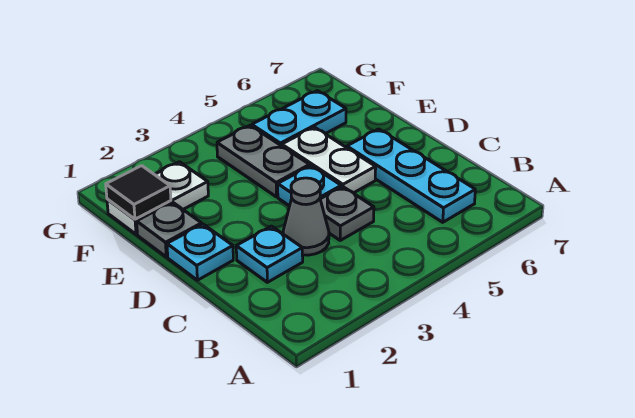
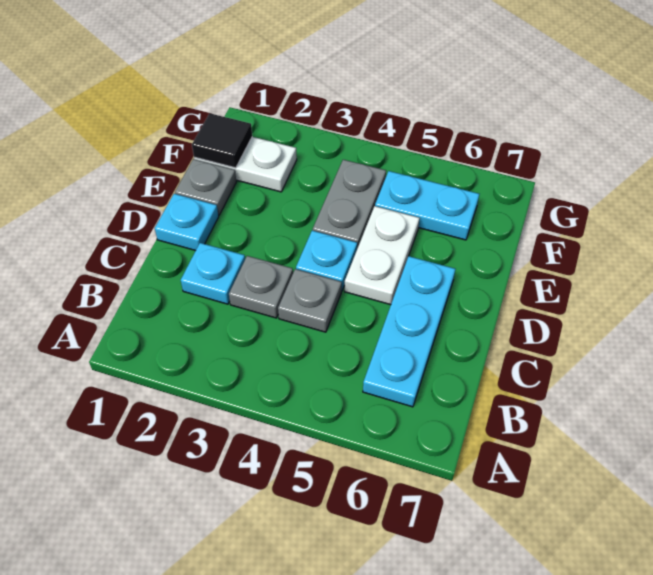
grey 1x1 cone [283,178,329,255] -> grey 1x1 plate [229,256,293,318]

